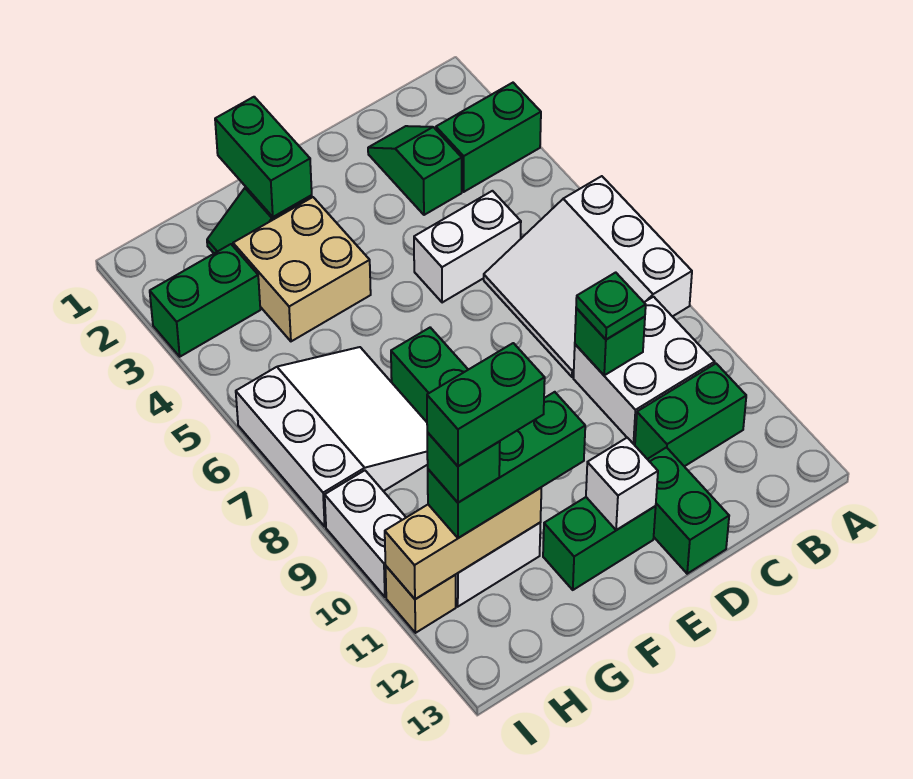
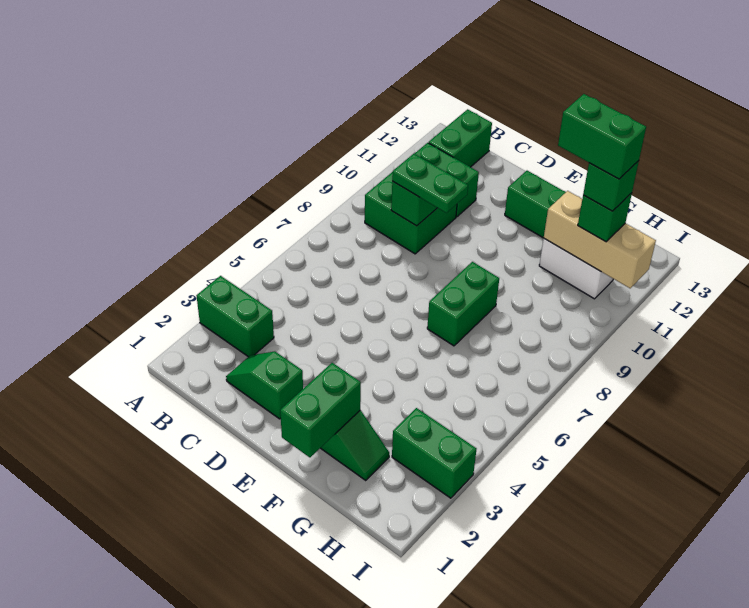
white 3x3 slope [484,176,692,377] -> none
white 2x2 brick [573,297,715,444] -> green 2x2 brick [365,172,457,254]
green 1x2 slope [368,126,462,215] -> green 1x2 slope turned to [226,351,303,419]
white 1x2 brick [414,191,521,303] -> none
green 1x1 plate [576,272,646,340] -> green 1x2 plate [392,154,468,213]
green 1x2 brick [648,447,729,574] -> green 1x2 brick moved to [429,109,492,167]
white 1x1 brick [586,438,658,530] -> none
tan 2x2 brick [233,197,371,341] -> none
green 1x3 brick [428,392,585,538] -> green 1x1 brick [578,193,632,242]
white 3x3 slope [236,347,428,526] -> none
white 1x2 brick [325,470,406,597] -> none
tan 1x1 brick [386,566,456,633] -> none

